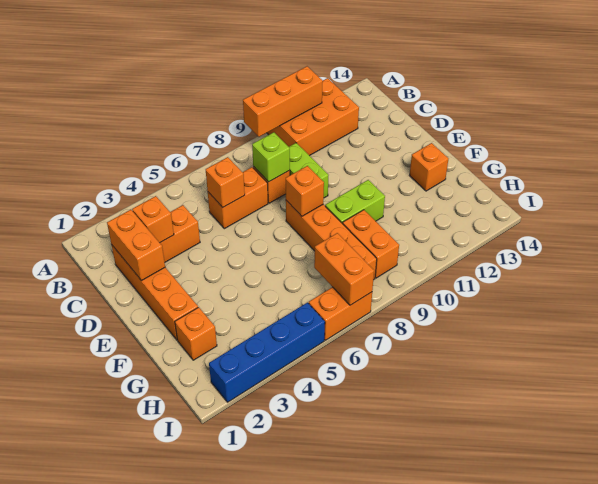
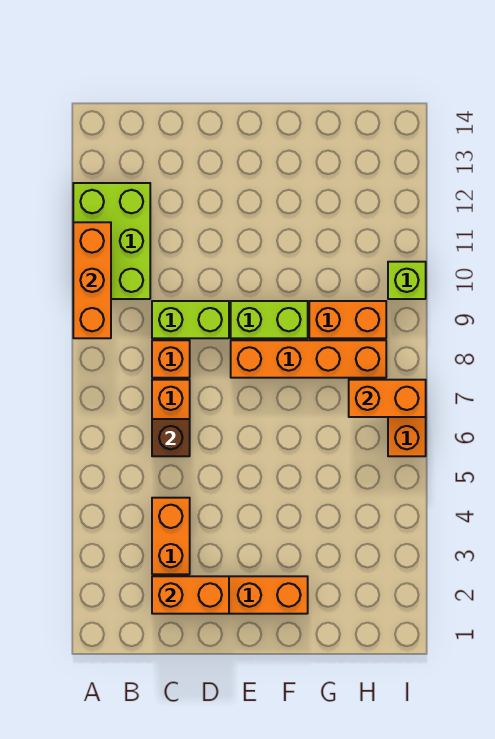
orange 2x3 brick [267,78,359,156] -> lime 2x3 brick [73,183,150,299]
orange 1x1 brick [132,196,174,243] -> none
orange 1x1 brick [206,157,245,207] -> brown 1x1 brick [152,419,190,456]
lime 1x1 brick [252,132,290,182] -> lime 1x1 brick moved to [388,262,426,299]
orange 1x1 brick [286,166,324,216] -> none
lime 1x2 brick [325,180,385,224] -> lime 1x2 brick turned to [231,301,308,338]
orange 1x1 brick [410,143,448,191] -> none
orange 1x1 brick [175,307,217,360] -> none
blue 1x4 brick [209,303,325,402] -> none

